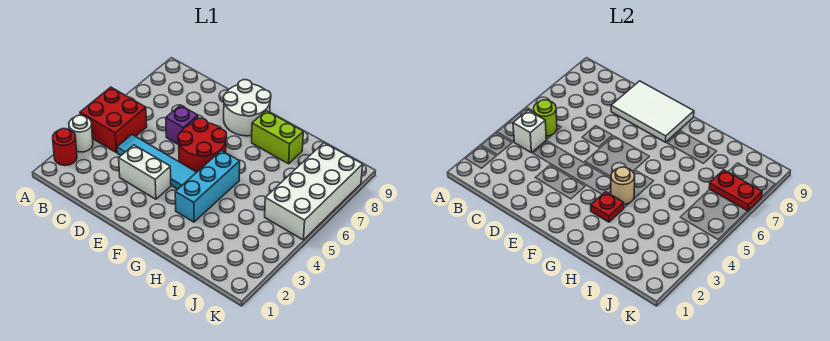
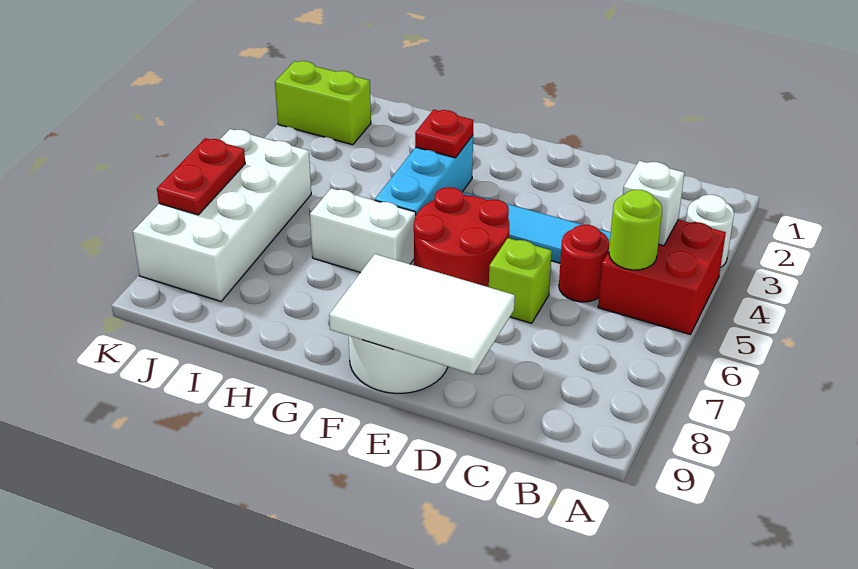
red 1x1 round brick [53,129,77,166] -> red 1x1 round brick moved to [559,224,609,302]
white 1x2 brick [119,145,171,199] -> white 1x2 brick moved to [310,188,416,273]
purple 1x1 brick [166,105,198,145] -> lime 1x1 brick [489,238,552,323]
tan 1x1 round brick [611,167,635,204] -> none
lime 1x2 brick [252,111,303,164] -> lime 1x2 brick moved to [275,61,371,145]
red 1x2 plate [709,170,762,211] -> red 1x2 plate turned to [157,138,245,215]

